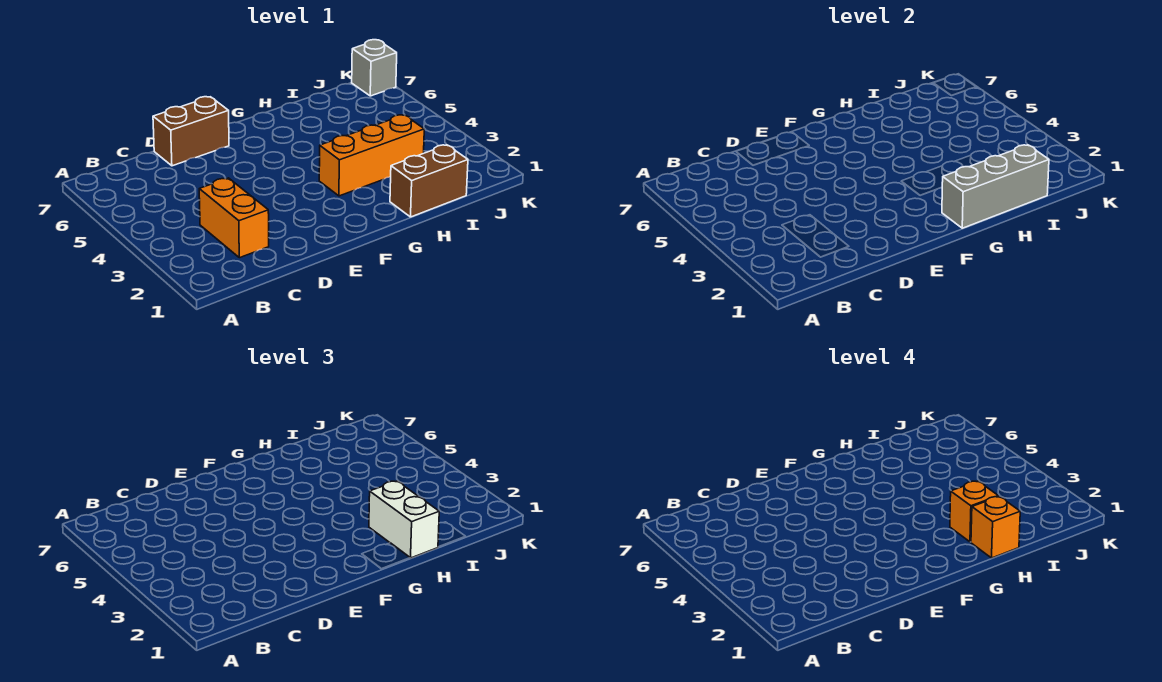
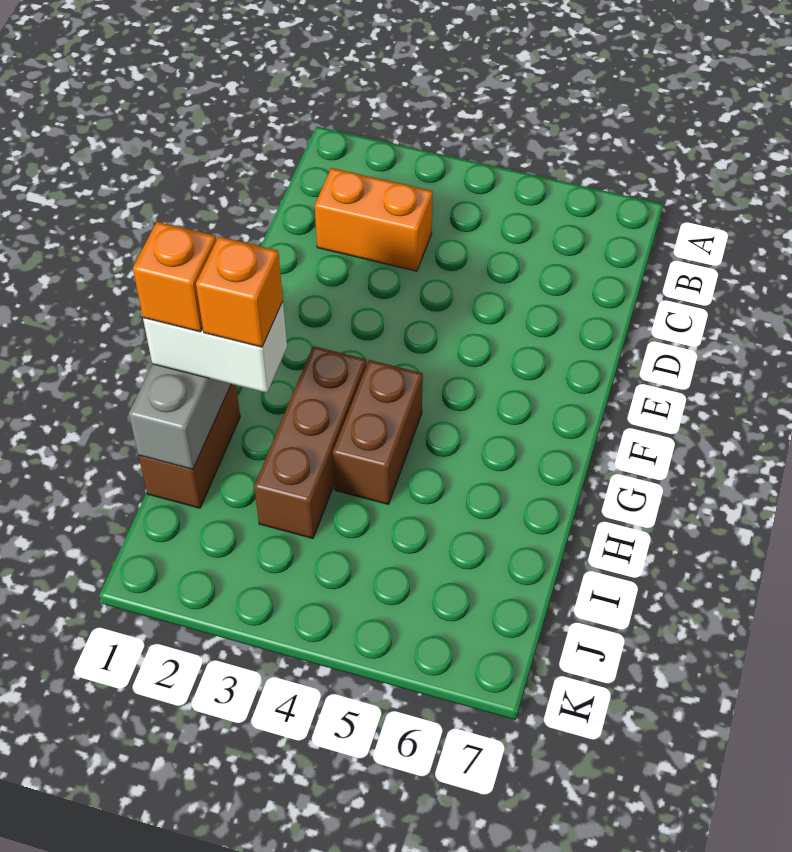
brown 1x2 brick [153,97,229,166] -> brown 1x2 brick moved to [333,360,423,504]
orange 1x3 brick [319,115,424,196] -> brown 1x3 brick [254,346,366,538]
grey 1x1 brick [352,40,397,96] -> none

